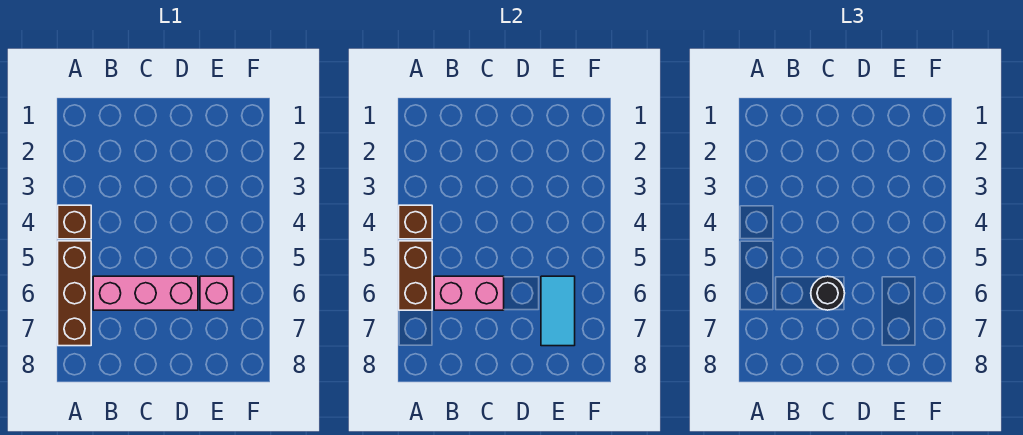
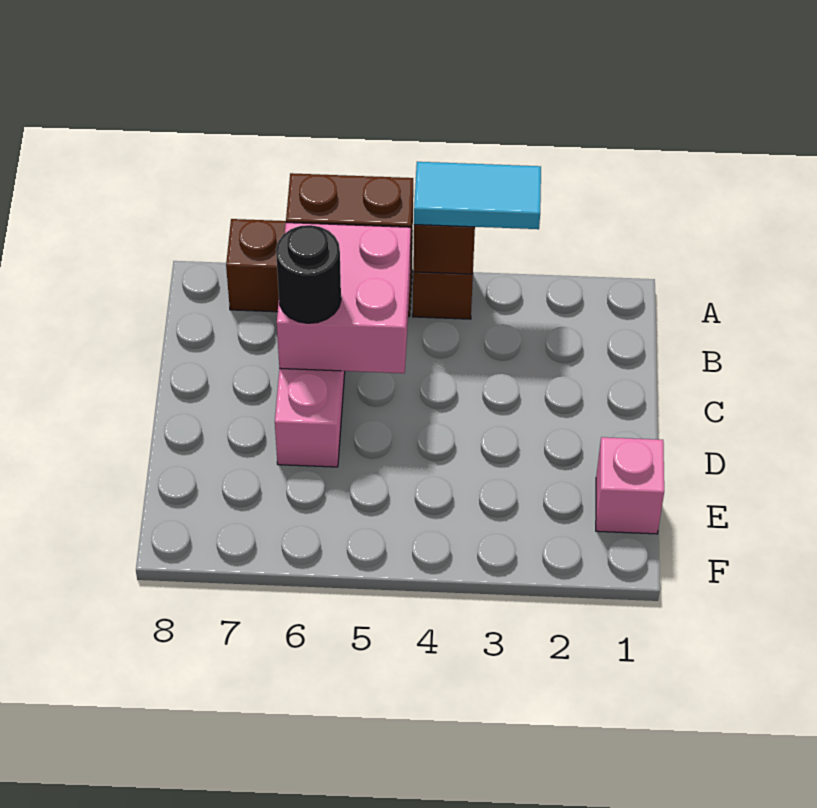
pink 1x2 brick [434,276,504,310] -> pink 2x2 brick [277,223,411,373]
pink 1x1 brick [200,276,234,310] -> pink 1x1 brick moved to [596,437,664,534]
cyan 1x2 tile [541,276,575,346] -> cyan 1x2 tile moved to [414,162,541,229]

